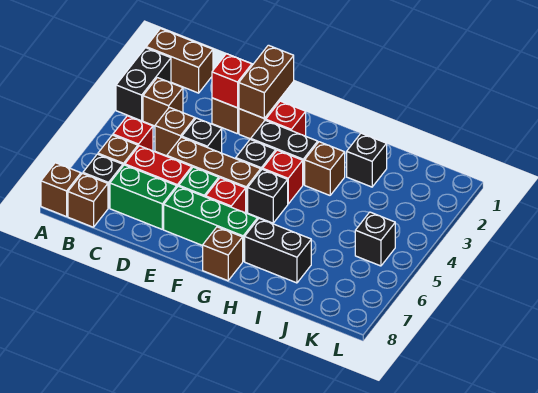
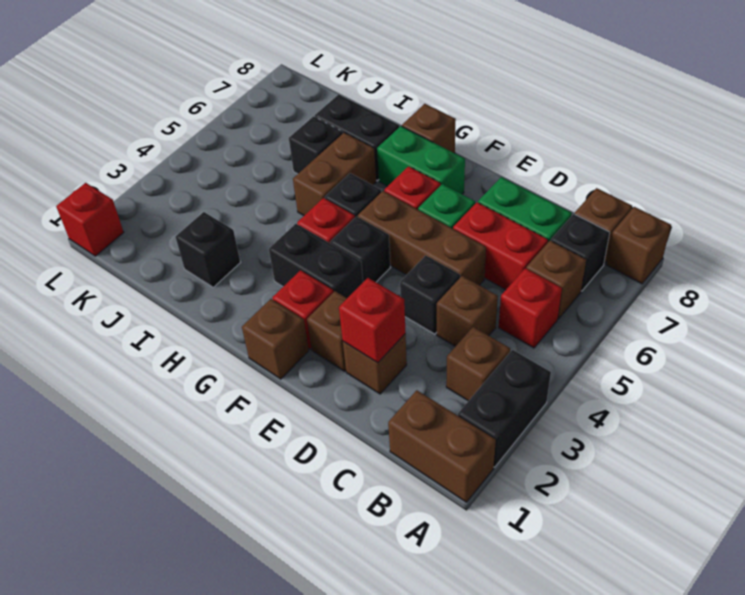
brown 1x2 brick [239,45,294,118] -> brown 1x2 brick moved to [293,133,376,215]
green 1x3 brick [164,186,258,261] -> green 1x2 brick [377,126,465,194]
brown 1x1 brick [305,142,345,195] -> brown 1x1 brick moved to [242,299,309,379]
black 1x1 brick [355,212,395,266] -> black 1x1 brick moved to [289,116,343,174]
none -> red 1x1 brick [56,183,124,256]

